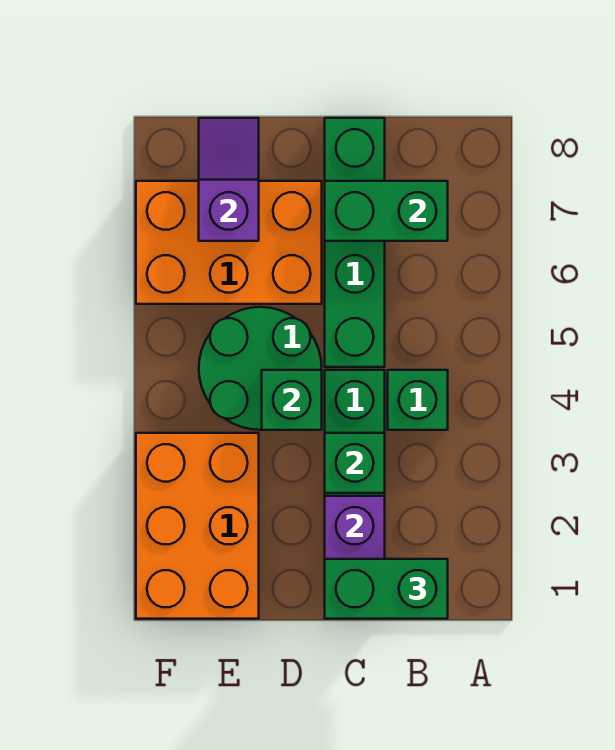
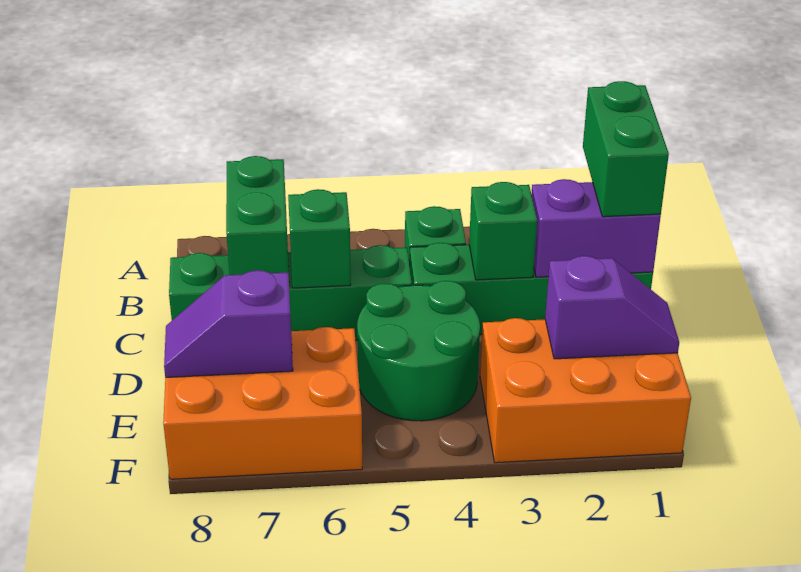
green 1x1 brick [262,370,322,430] -> green 1x1 brick moved to [288,189,351,288]
orange 2x3 brick [136,181,322,304] -> orange 2x3 brick turned to [163,327,362,479]
none -> purple 1x2 slope [545,256,679,359]

